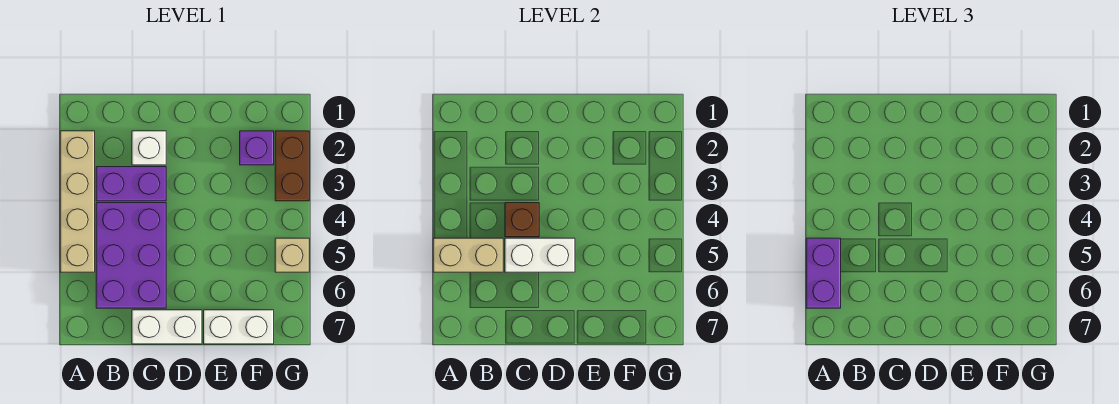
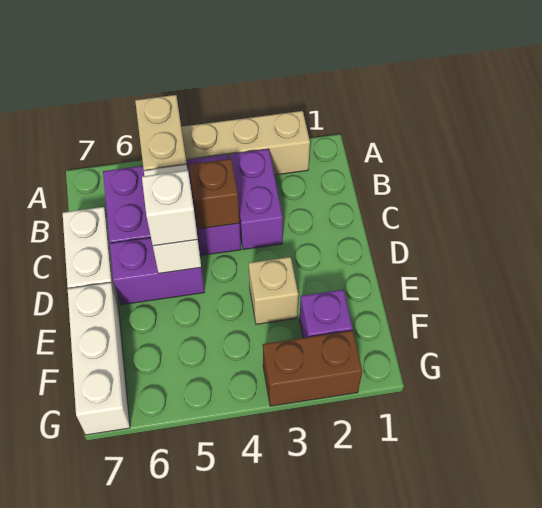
purple 1x2 brick [806,238,841,308] -> purple 1x2 brick moved to [110,238,204,305]
white 1x1 brick [132,131,166,165] -> white 1x1 brick moved to [142,170,198,246]
white 1x2 brick [204,310,274,344] -> white 1x3 brick [68,283,130,435]
tan 1x1 brick [275,238,309,272] -> tan 1x1 brick moved to [249,257,298,324]

